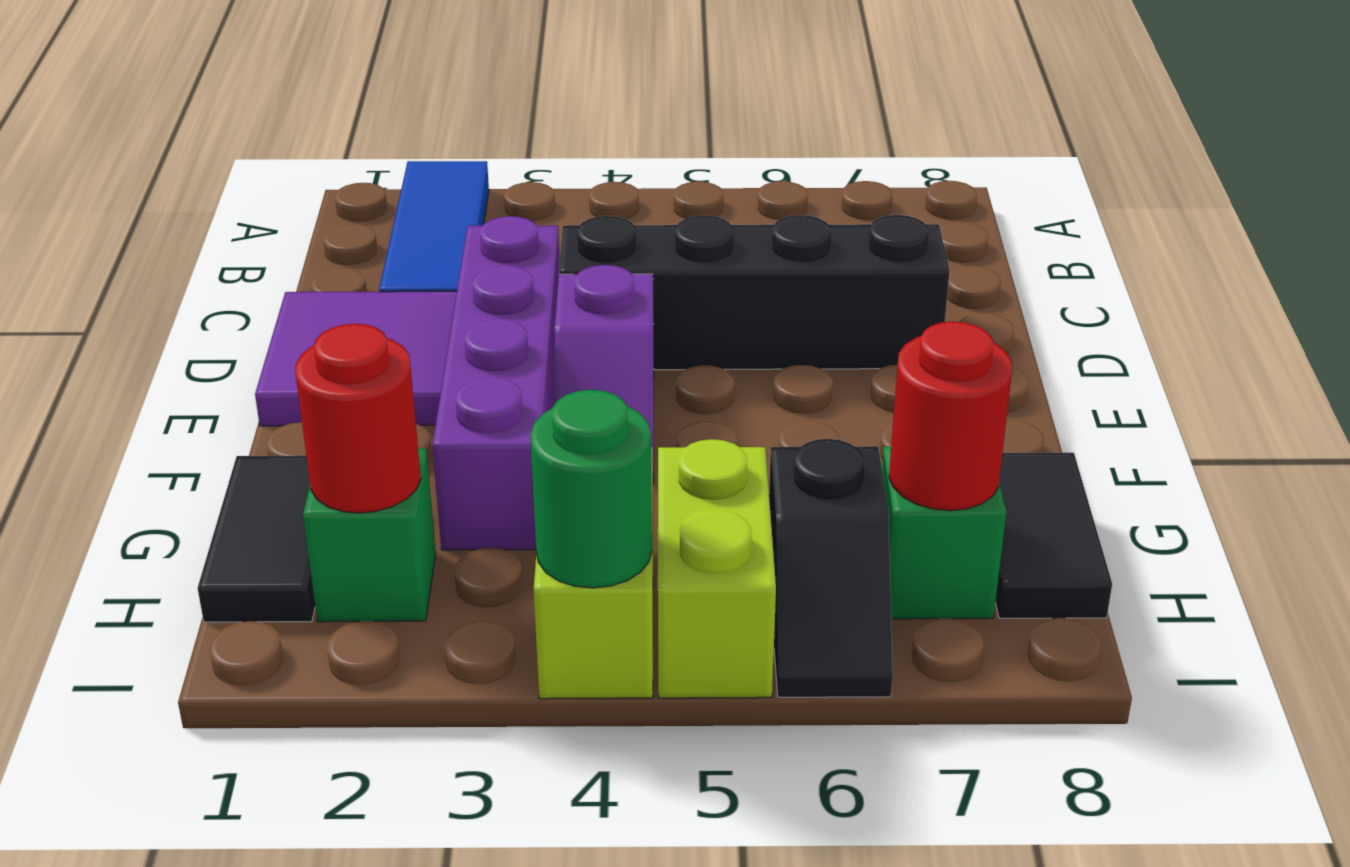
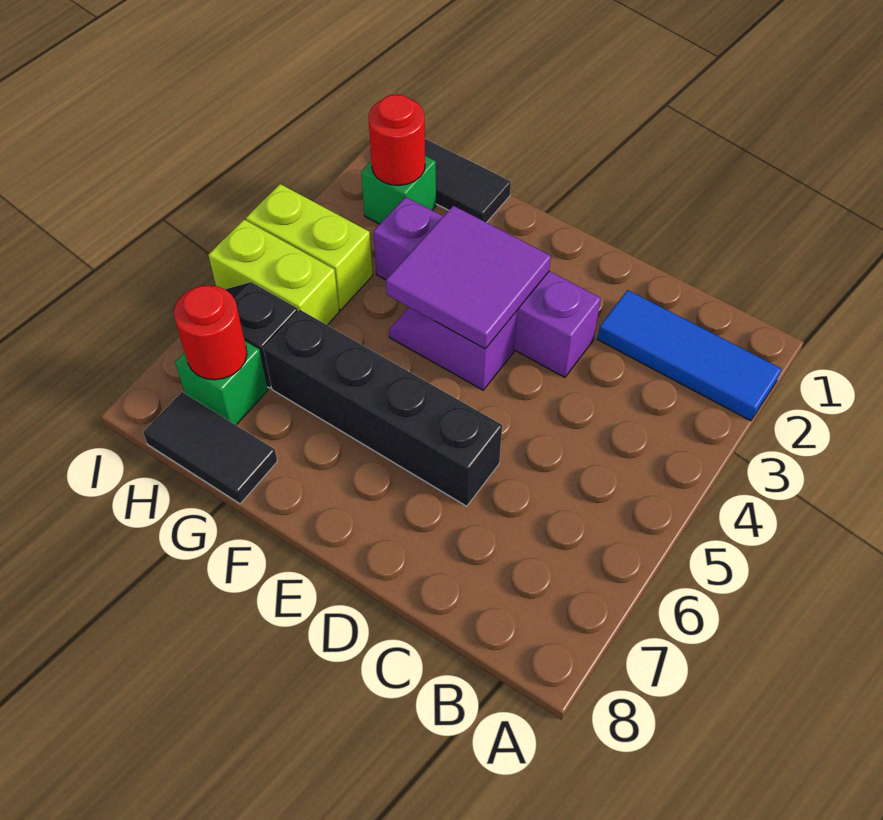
purple 2x2 tile [255,291,457,426] -> purple 2x2 tile moved to [386,206,551,349]
black 1x4 brick [559,215,950,370] -> black 1x4 brick turned to [264,310,502,506]
green 1x1 round brick [530,390,652,588] -> none

